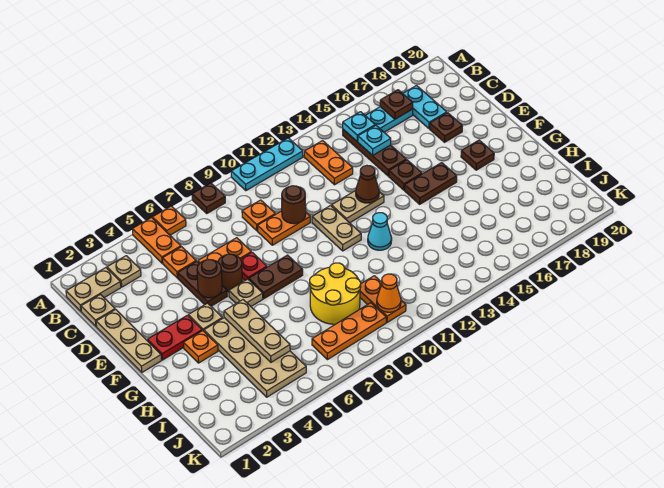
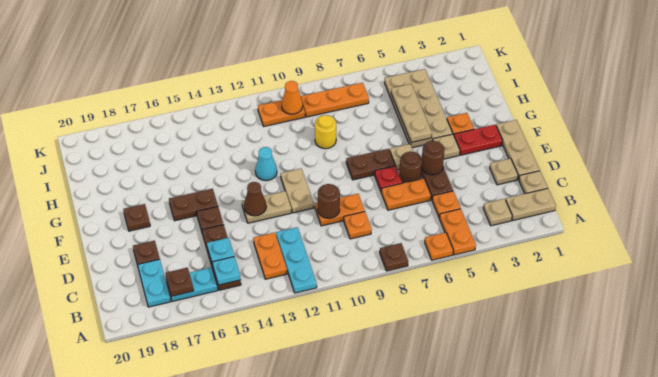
cyan 1x3 plate [231,138,303,191] -> cyan 1x3 plate turned to [276,227,317,293]
none -> tan 1x1 plate [490,158,518,185]
yellow 2x2 round brick [310,263,361,324] -> yellow 1x1 round brick [315,115,336,149]
orange 1x2 plate [360,276,406,323] -> orange 1x2 plate turned to [258,100,305,126]

